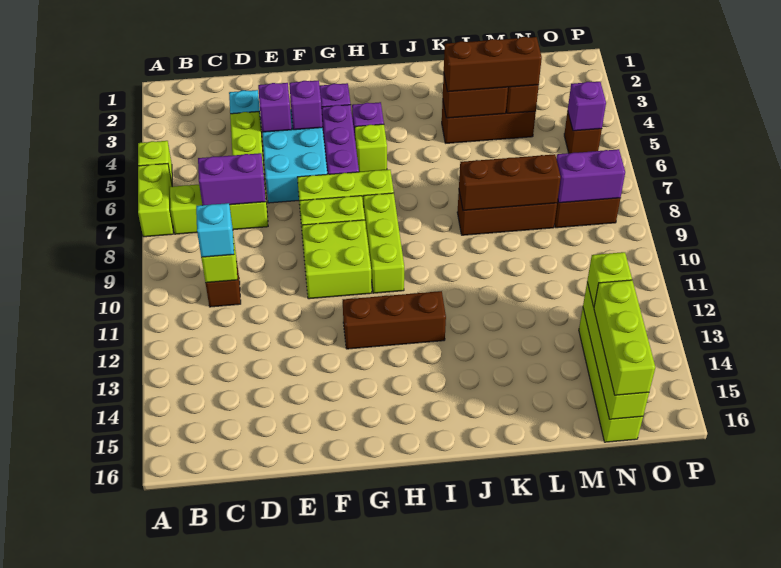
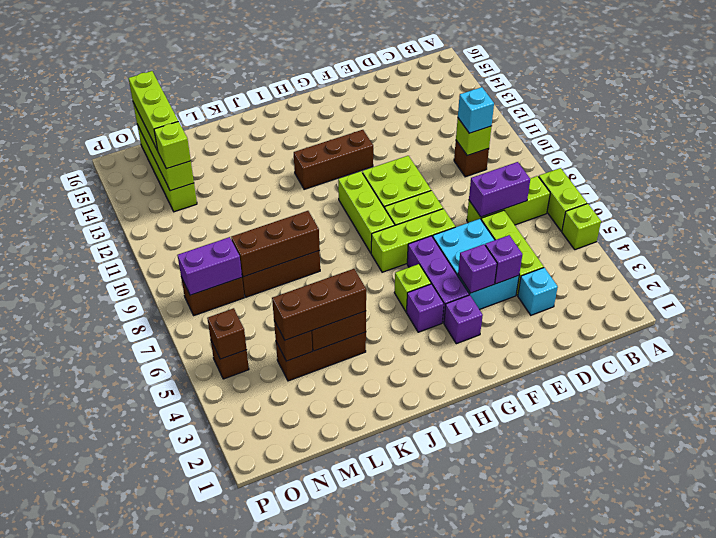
purple 1x1 brick [568,82,606,131] -> brown 1x1 brick [207,308,247,359]

